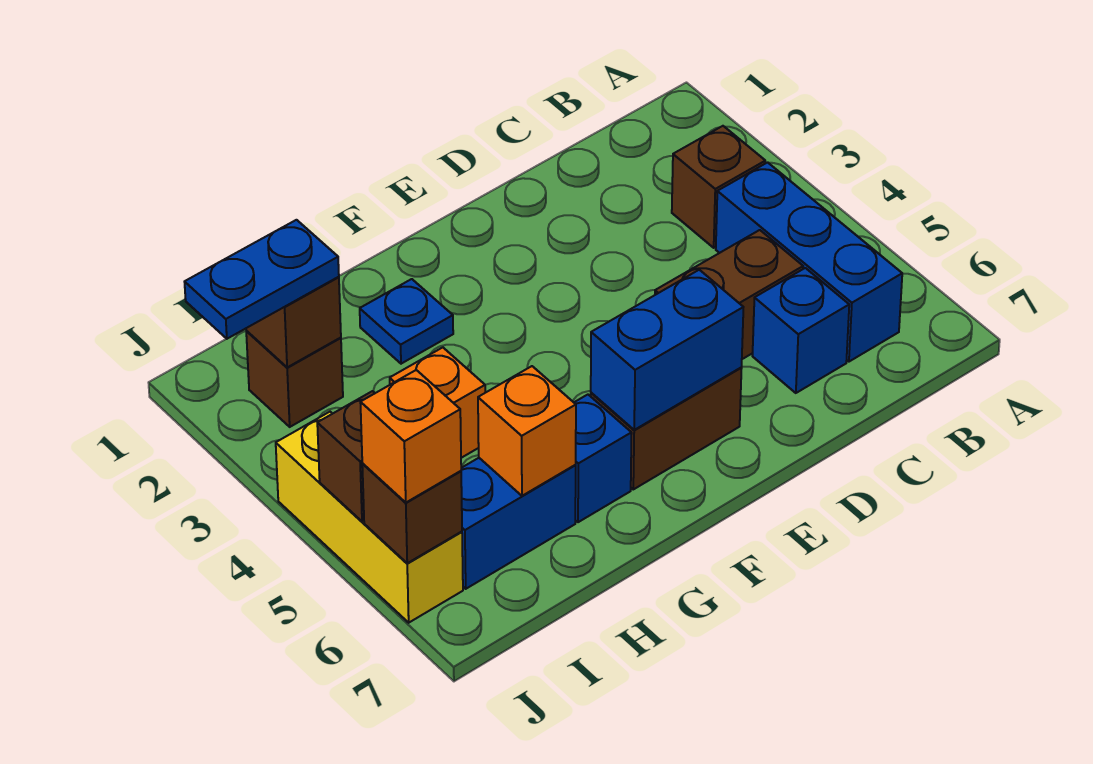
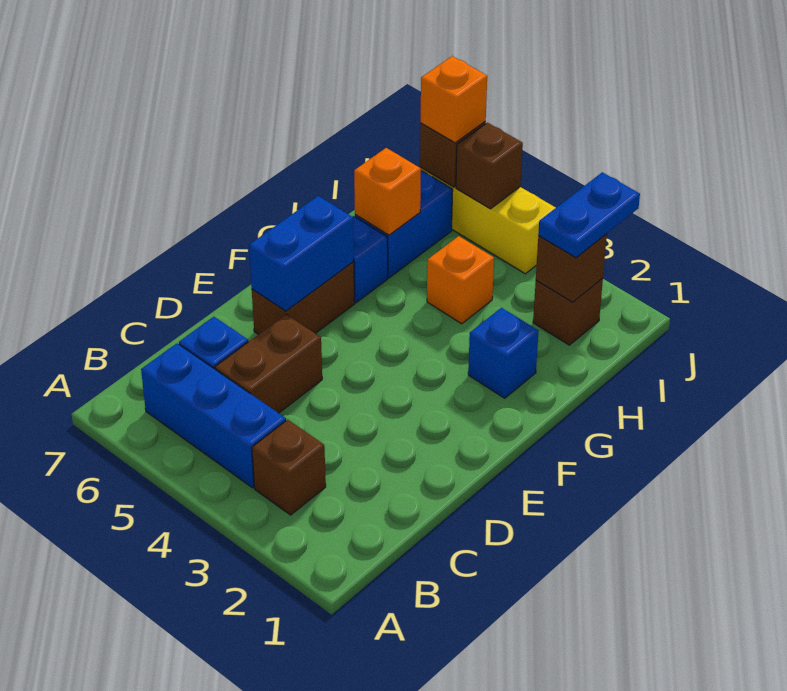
blue 1x1 plate [360,279,453,364] -> blue 1x1 brick [468,308,538,398]

